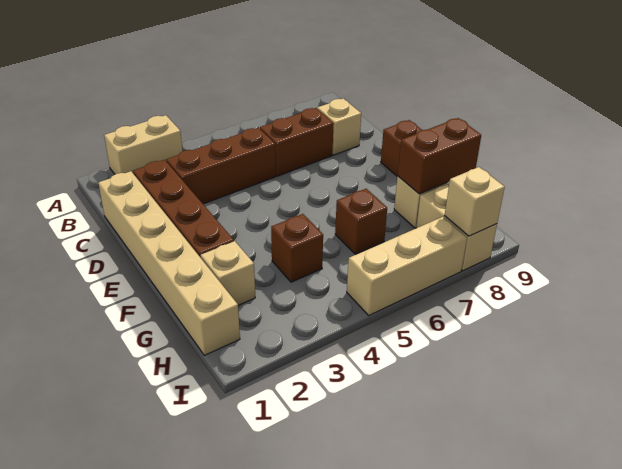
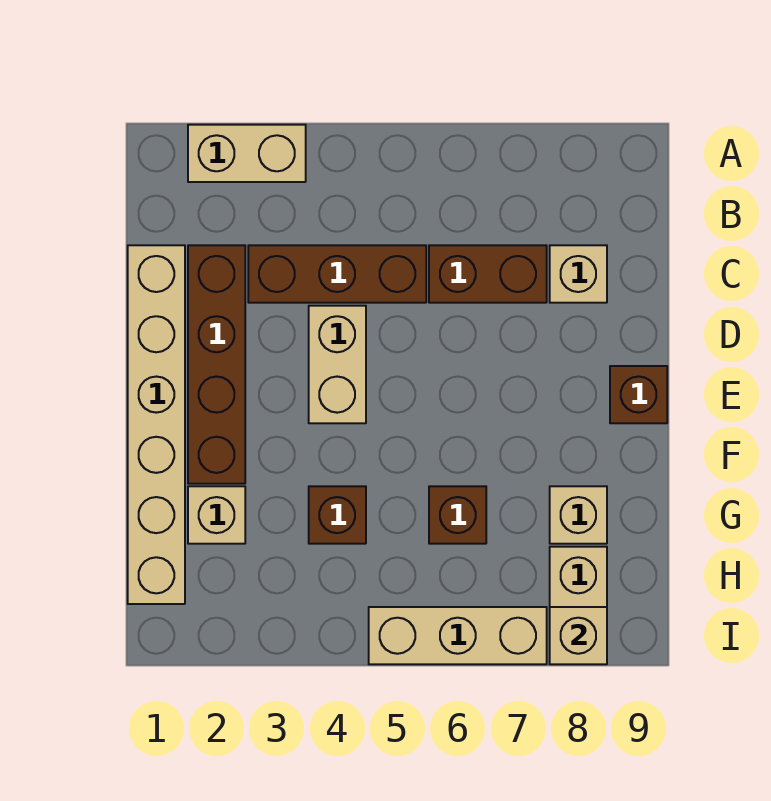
none -> tan 1x2 brick [309,306,366,423]
brown 1x2 brick [398,118,481,194] -> none

